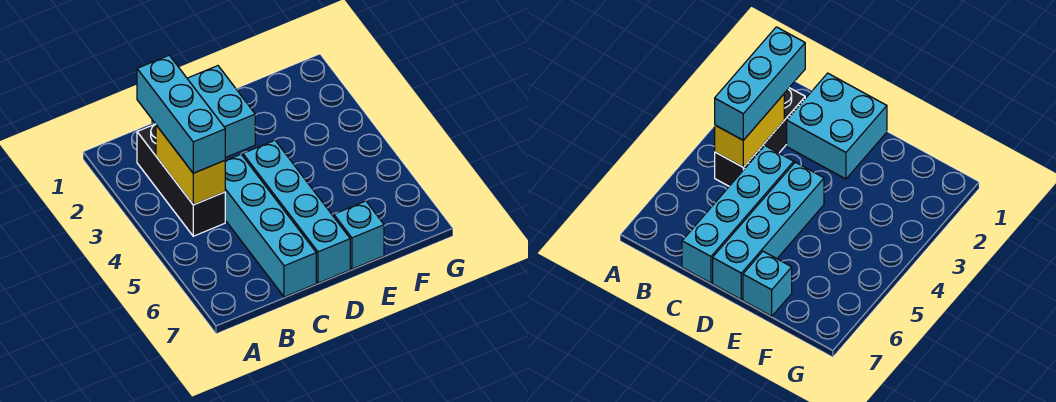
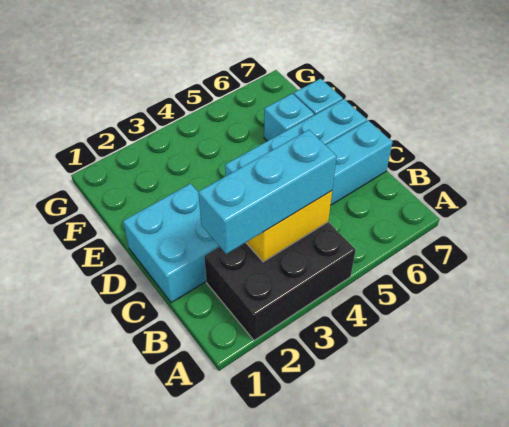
black 1x3 brick [137,124,225,236] -> black 2x3 brick [204,222,356,340]
none -> cyan 1x1 brick [264,94,314,141]

